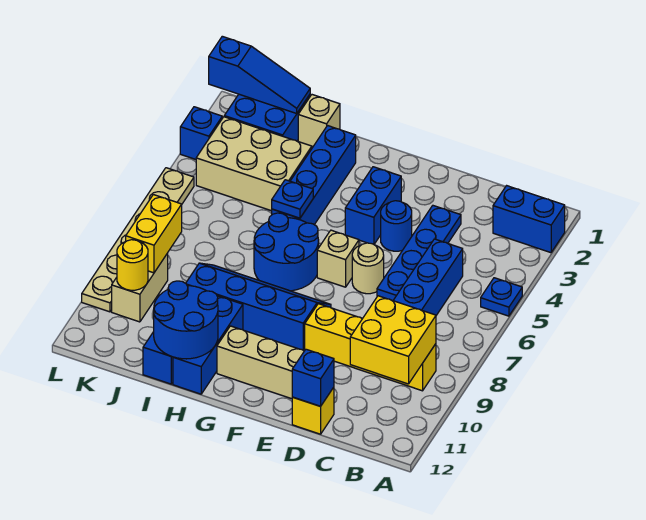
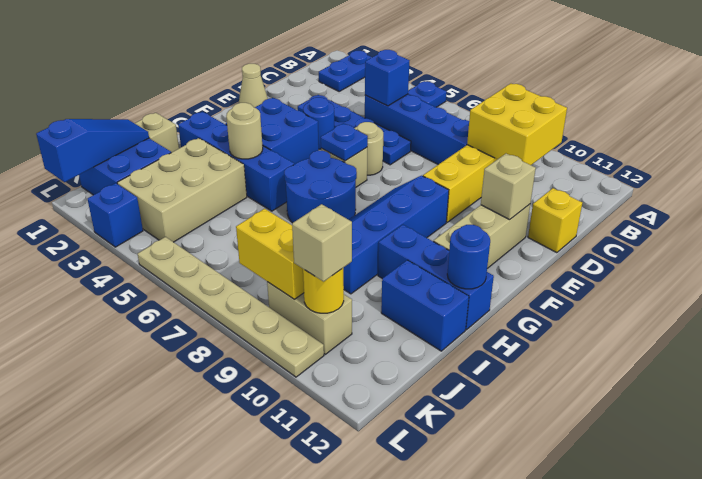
blue 1x2 brick [493,186,565,253] -> blue 1x2 plate [319,51,372,91]
blue 1x1 brick [292,349,334,406] -> blue 1x1 brick moved to [365,50,410,106]
none -> tan 1x1 cone [239,64,268,108]
none -> tan 1x1 brick [481,154,536,220]
blue 1x2 brick [345,167,401,244] -> blue 2x2 brick [226,98,319,164]
none -> tan 1x1 round brick [226,103,263,159]
blue 1x1 plate [272,180,313,218] -> blue 1x1 plate moved to [321,123,368,161]
blue 2x2 round brick [154,281,218,359] -> blue 1x1 round brick [447,225,490,289]
none -> tan 1x1 brick [292,204,352,282]

